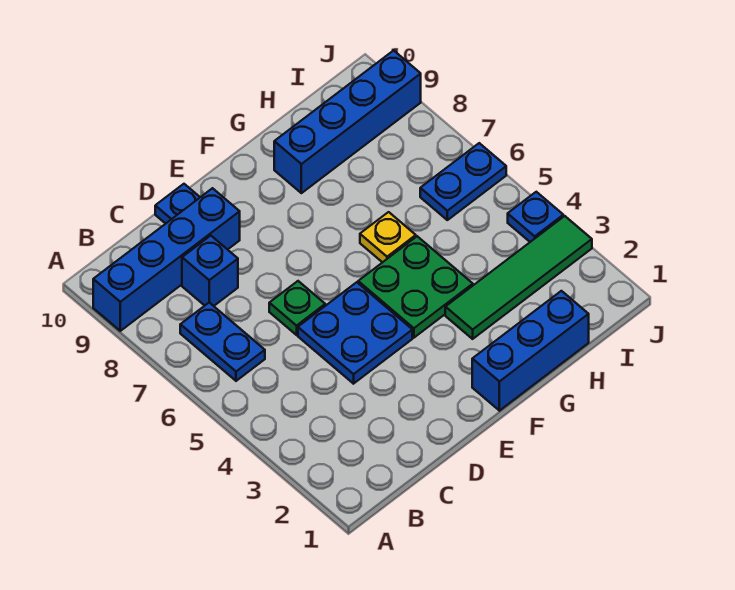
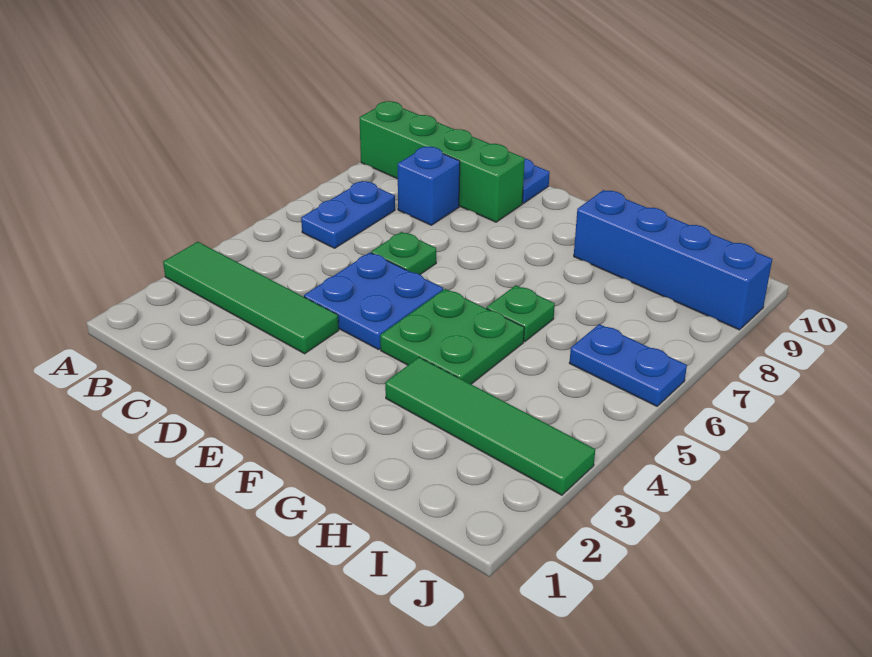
none -> green 1x4 tile [163,242,339,354]
blue 1x4 brick [93,188,240,331] -> green 1x4 brick [359,101,525,222]
blue 1x3 brick [472,291,589,411] -> none
yellow 1x1 plate [360,212,416,262] -> green 1x1 plate [486,285,555,342]
blue 1x1 plate [508,192,563,242] -> none

